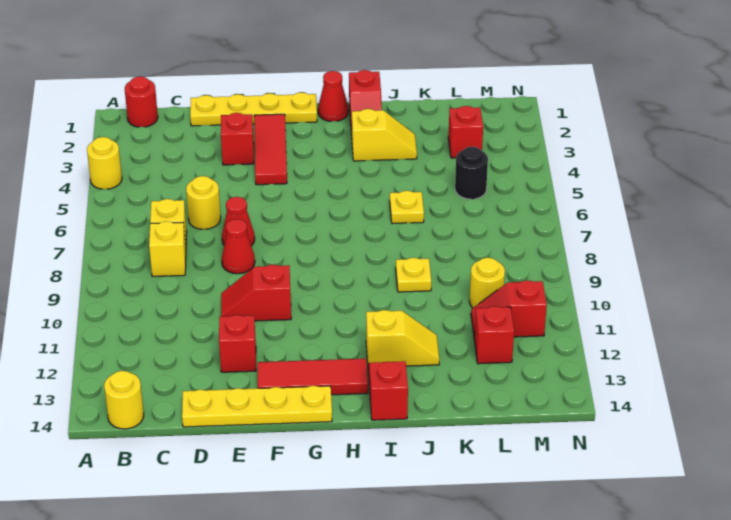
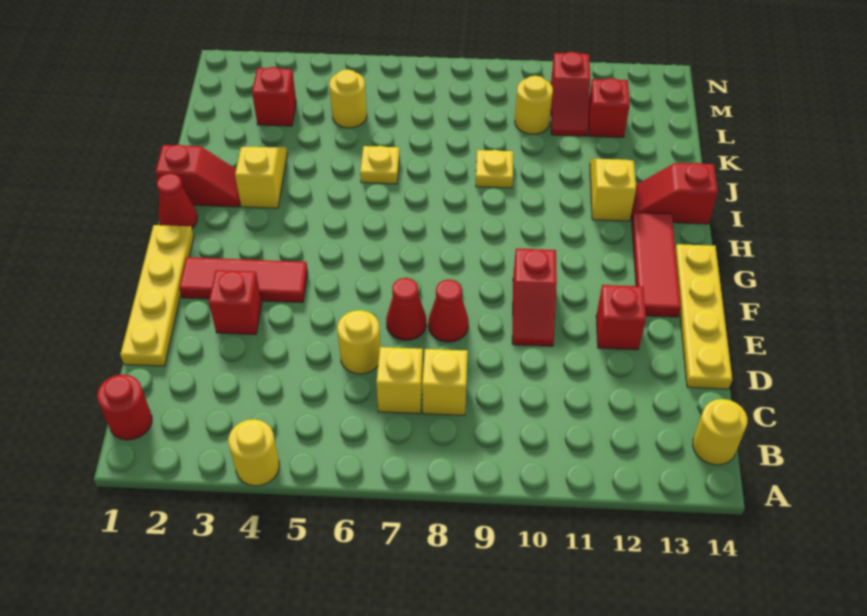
black 1x1 round brick [455,147,488,199] -> yellow 1x1 round brick [329,69,367,128]

